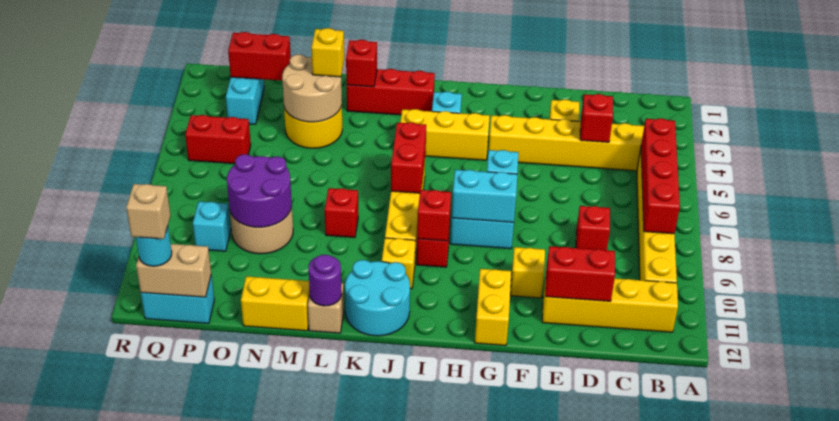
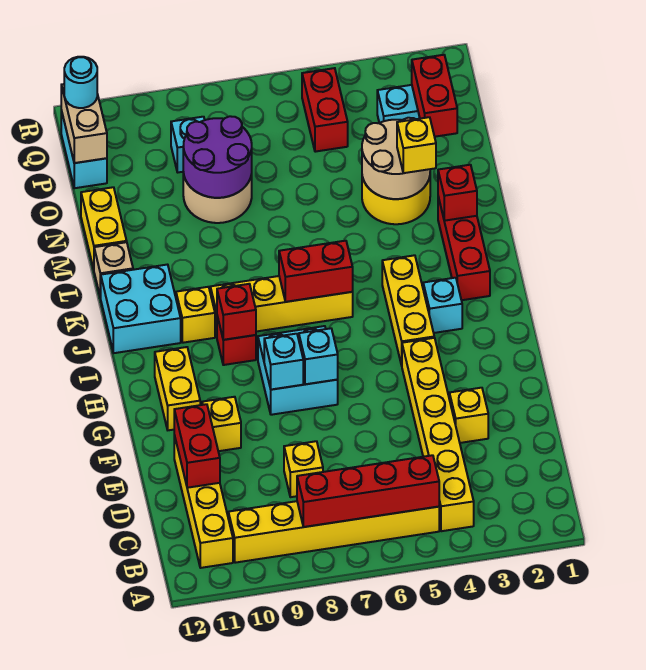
red 1x1 brick [580,94,613,142] -> none
red 1x1 brick [576,206,610,250] -> yellow 1x1 brick [284,441,323,497]
cyan 1x2 brick [452,170,517,222] -> cyan 1x1 brick [264,334,303,390]
yellow 1x2 brick [475,269,511,346] -> yellow 1x2 brick turned to [155,347,200,430]
cyan 2x2 round brick [345,260,410,336] -> cyan 2x2 brick [101,265,181,353]
red 1x1 brick [325,188,358,238] -> none
purple 1x1 round brick [309,255,342,306] -> none
tan 1x1 brick [126,184,171,239] -> none

